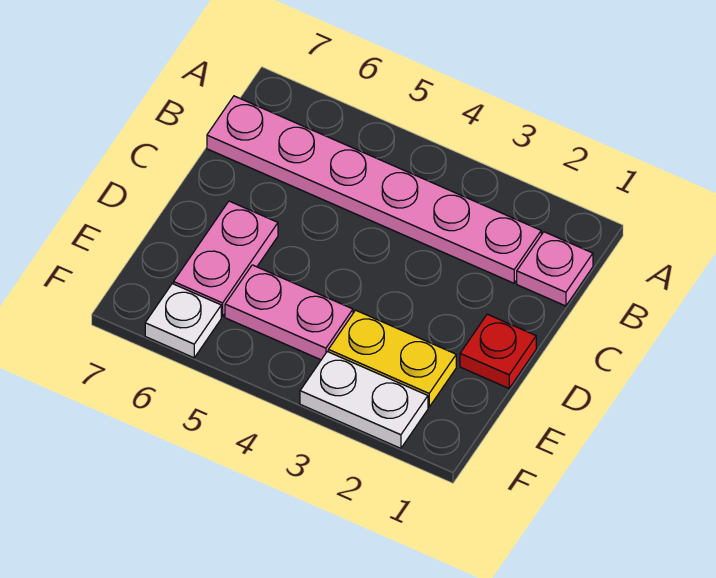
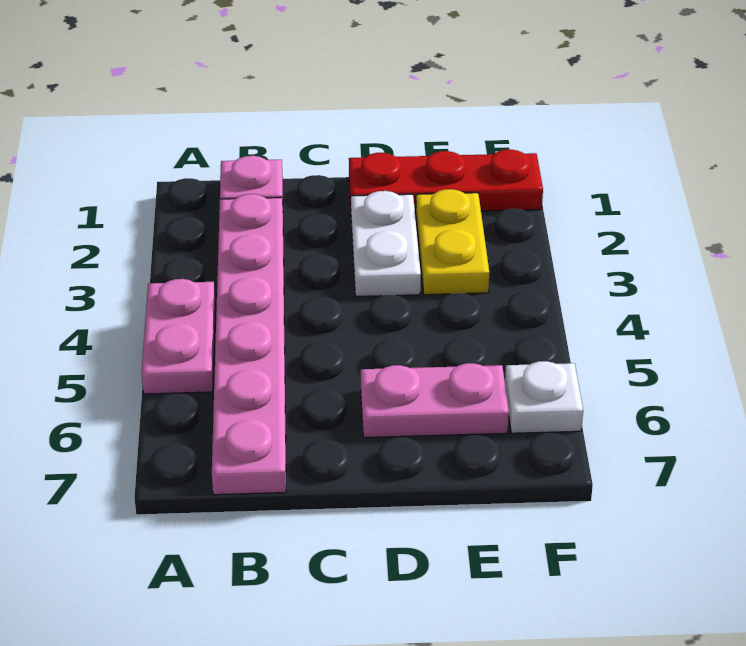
red 1x1 plate [460,314,536,388] -> red 1x3 plate [349,150,543,213]
pink 1x2 plate [225,265,353,360] -> pink 1x2 plate moved to [142,279,215,394]
white 1x2 plate [300,352,428,448] -> white 1x2 plate moved to [351,191,421,296]

